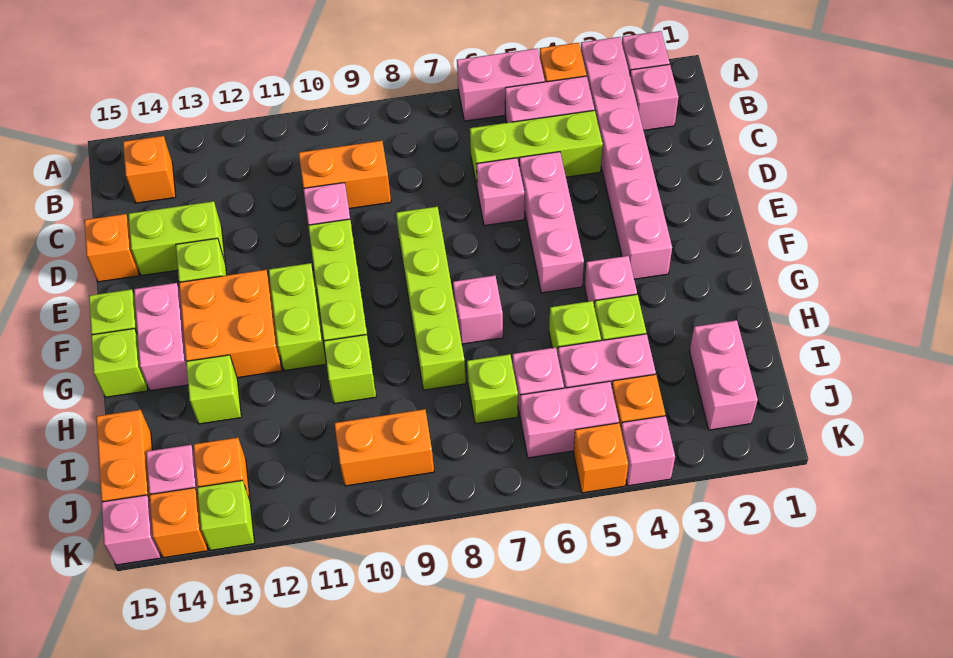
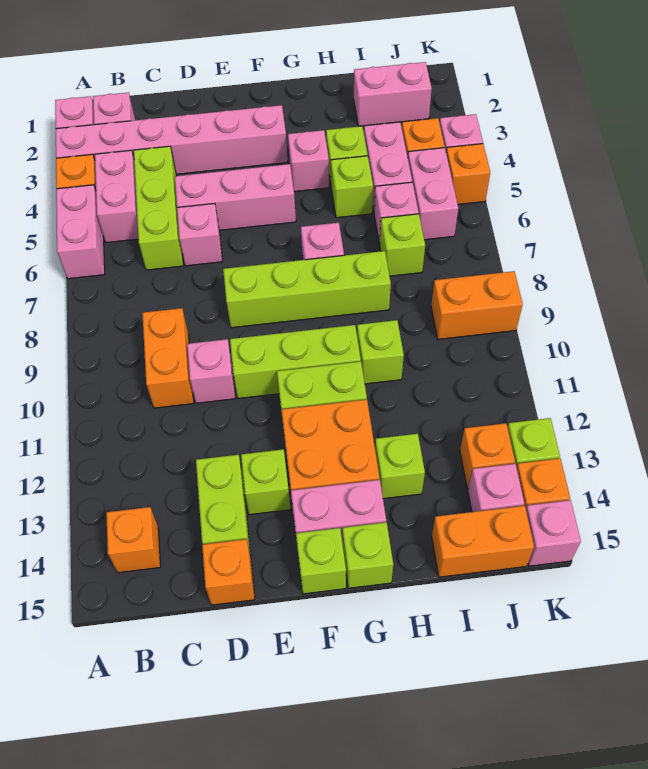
orange 1x2 brick [334,409,434,486] -> orange 1x2 brick turned to [431,271,523,339]

